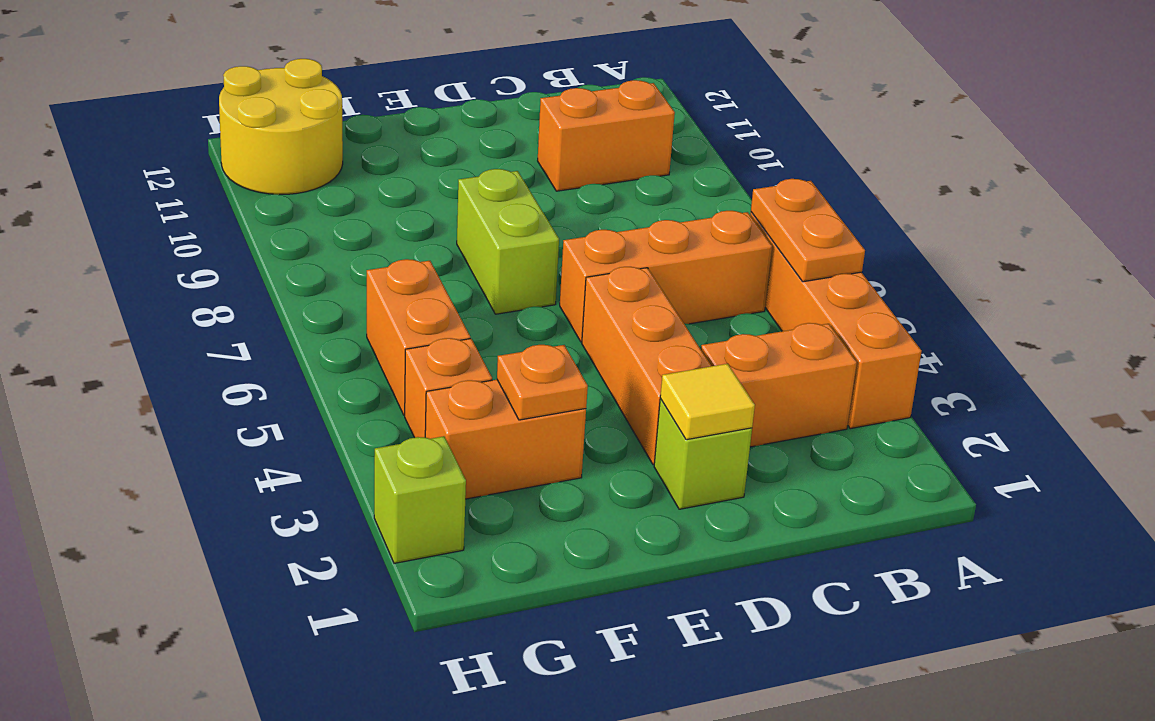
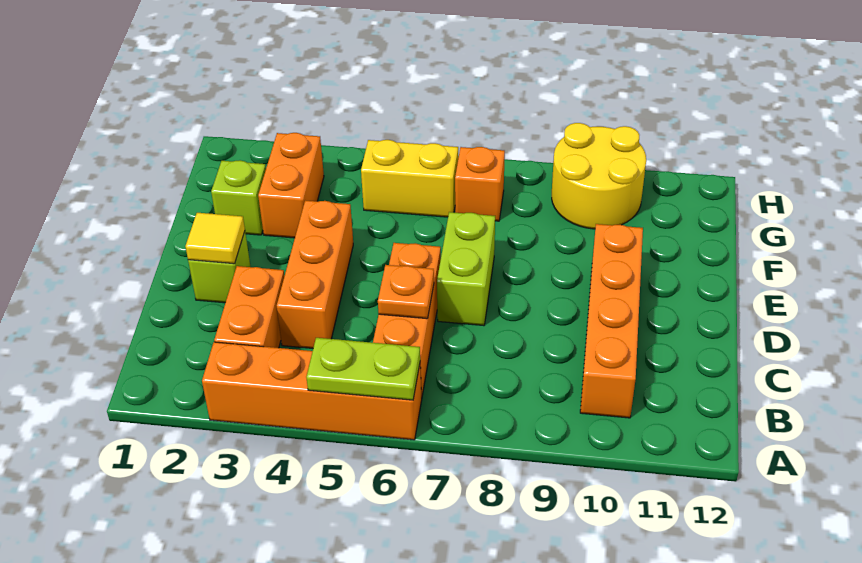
orange 1x2 plate [751,179,865,282] -> lime 1x2 plate [306,338,420,400]
orange 1x2 brick [538,80,675,191] -> orange 1x4 brick [580,224,643,418]
orange 1x3 brick [582,267,711,465] -> orange 1x3 brick turned to [277,201,353,348]
lime 1x2 brick [457,169,559,314] -> lime 1x2 brick turned to [437,212,495,326]
orange 1x1 plate [497,345,588,420] -> orange 1x1 plate moved to [378,265,434,319]
orange 1x1 brick [405,338,492,438] -> orange 1x1 brick moved to [455,147,505,221]
orange 1x2 brick [367,259,470,415] -> yellow 1x2 brick [361,140,458,217]
yellow 2x2 round brick [219,59,343,195] -> yellow 2x2 round brick moved to [552,123,646,229]
lime 1x1 brick [374,436,466,563] -> lime 1x1 brick moved to [211,160,266,235]

